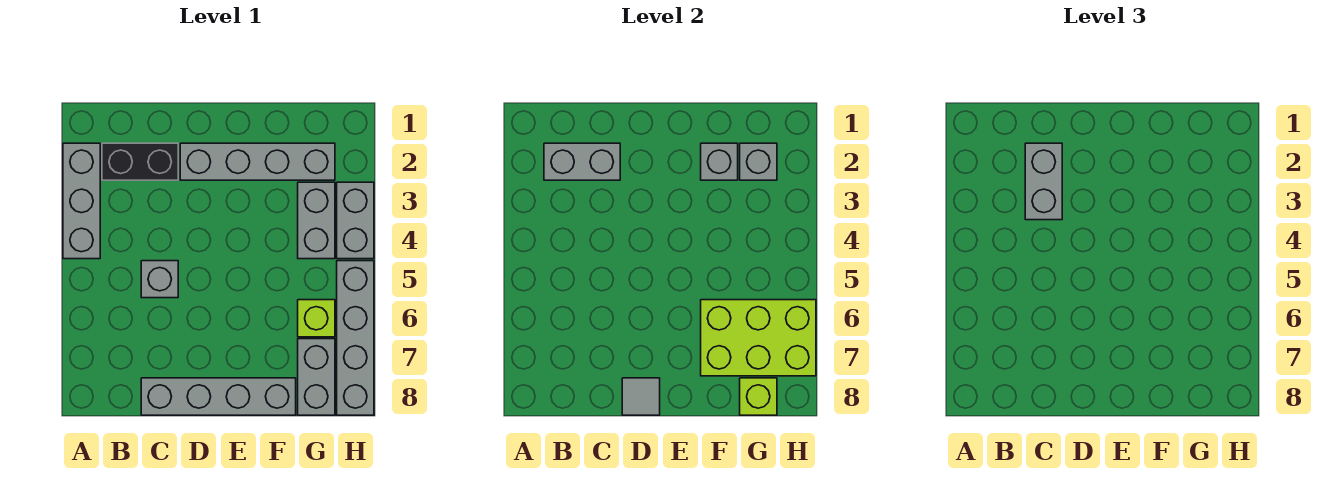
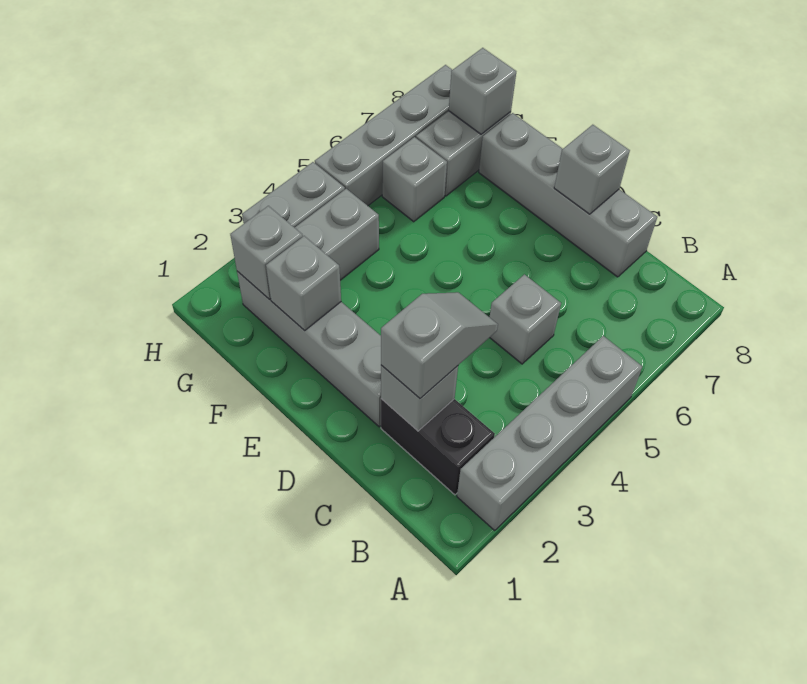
grey 1x3 brick [63,143,100,259] -> grey 1x4 brick [457,336,642,531]
grey 1x2 brick [544,143,620,180] -> grey 1x1 brick [381,365,458,431]
grey 1x2 brick [1025,143,1062,220] -> grey 1x2 slope [381,292,498,398]
grey 1x1 tile [622,378,660,415] -> grey 1x1 brick [554,125,630,214]
lime 2x3 brick [701,300,816,376] -> none
lime 1x1 brick [298,300,335,337] -> grey 1x1 brick [382,137,447,222]
lime 1x1 brick [740,378,777,415] -> grey 1x1 brick [449,48,516,134]

